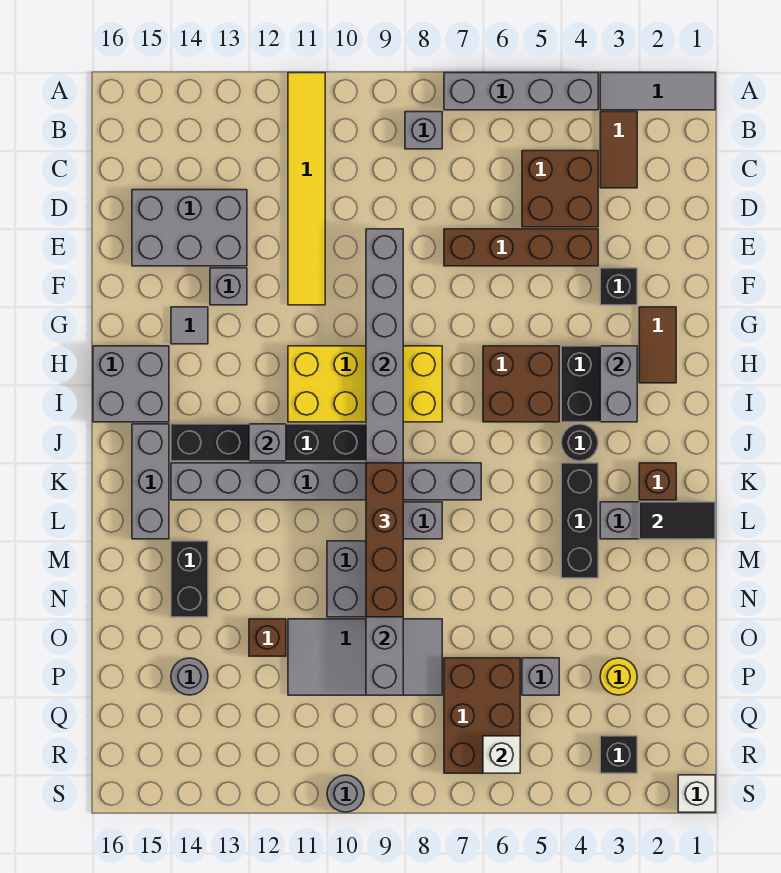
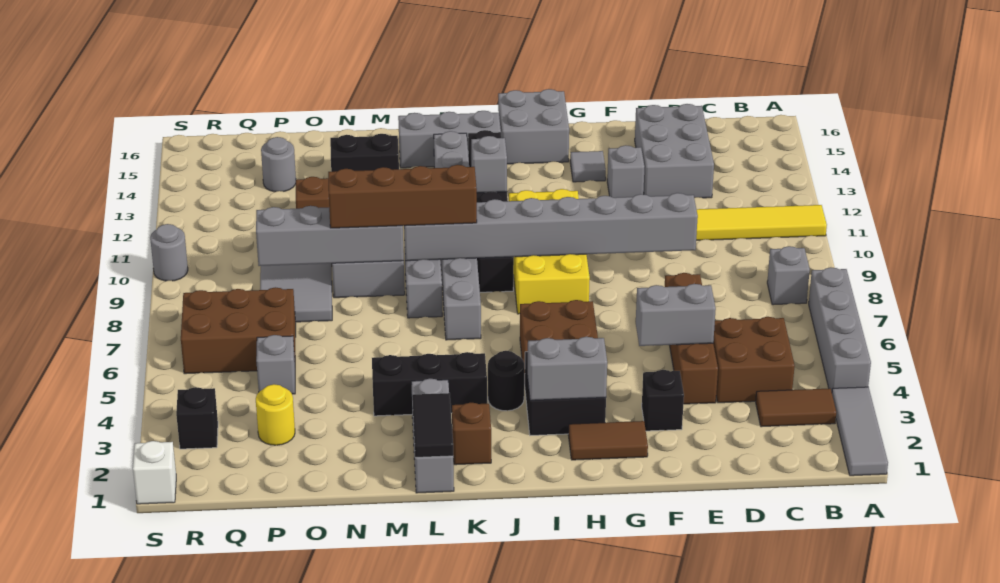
none -> grey 1x2 brick [636,284,716,346]
white 1x1 brick [483,736,520,773] -> none

